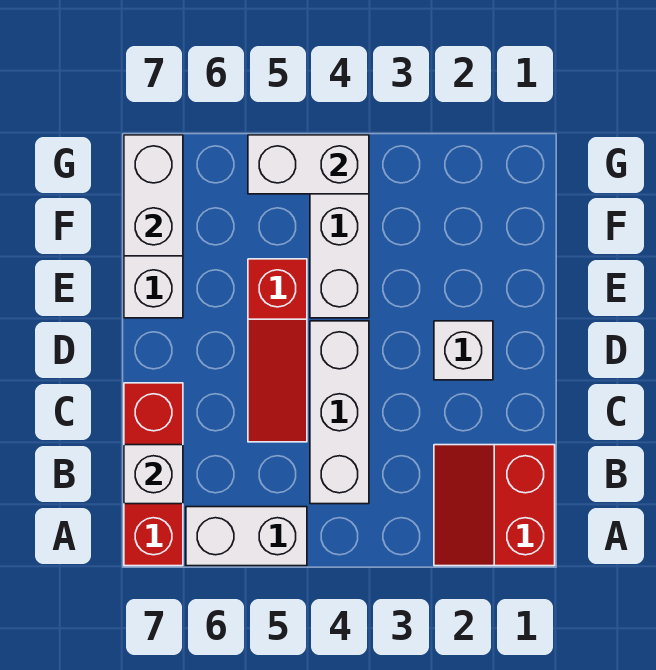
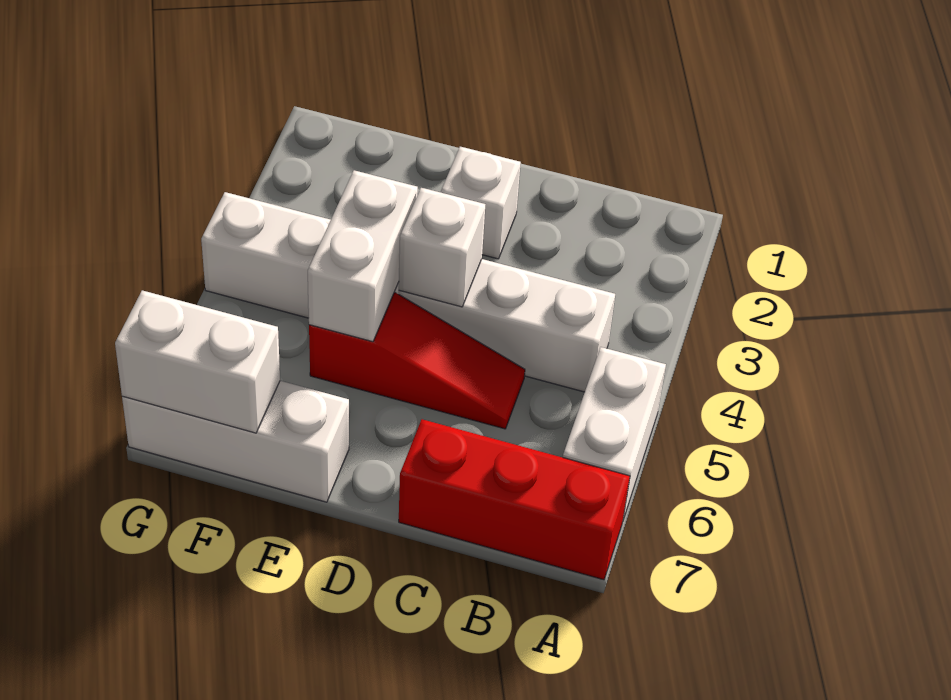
red 2x2 slope [434,445,555,566] -> none
white 1x1 brick [124,445,183,504] -> white 1x1 brick moved to [399,188,485,307]
white 1x2 brick [248,135,369,194] -> white 1x2 brick moved to [308,170,418,342]

